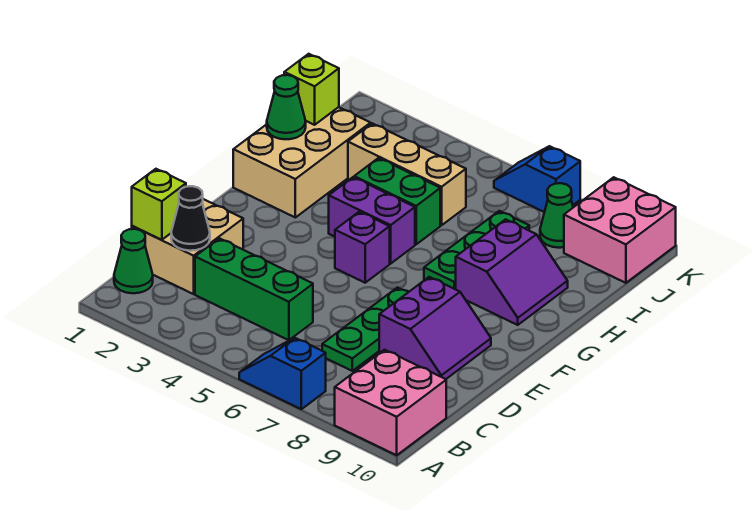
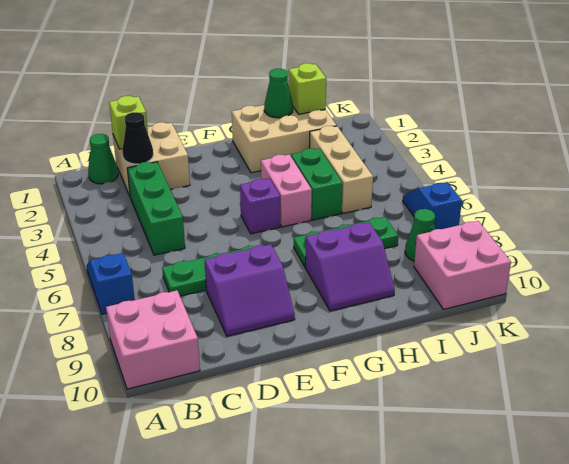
purple 1x2 brick [329,177,415,264] -> pink 1x2 brick [261,154,312,227]

